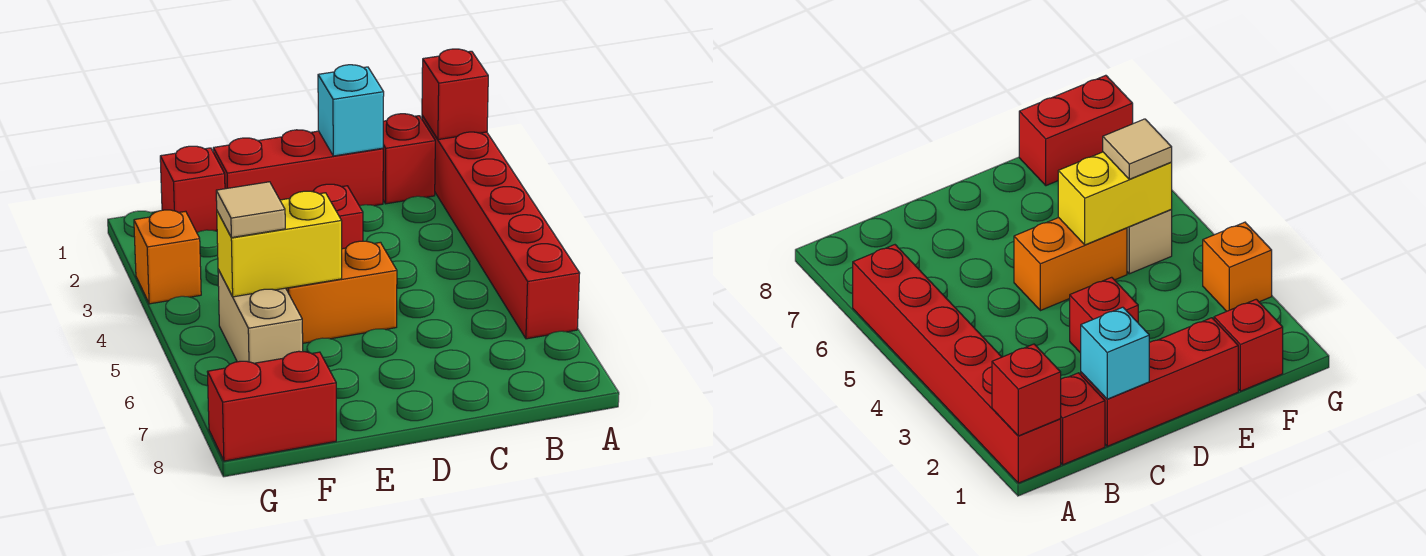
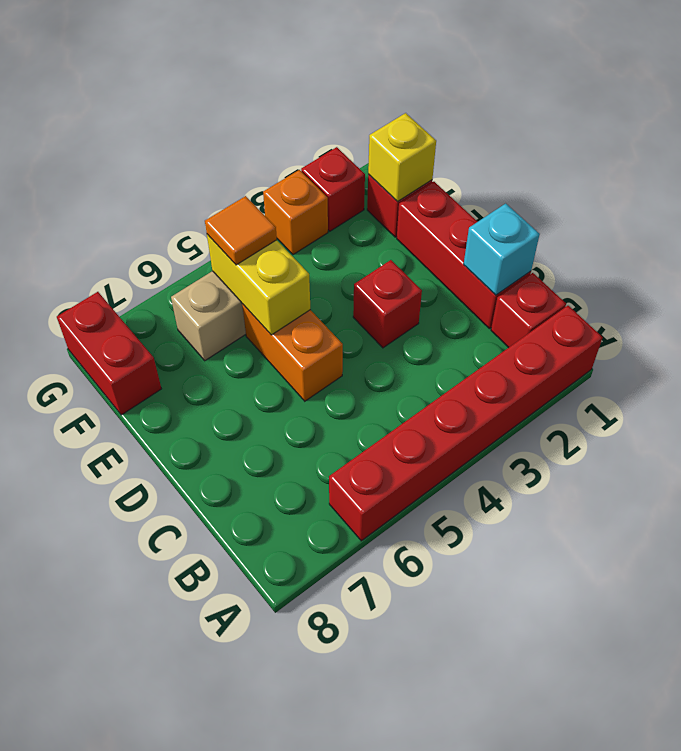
red 1x1 brick [422,49,488,140] -> red 1x1 brick moved to [301,147,365,231]
none -> yellow 1x1 brick [368,113,436,202]
tan 1x1 tile [216,182,285,238] -> orange 1x1 tile [205,196,277,265]

